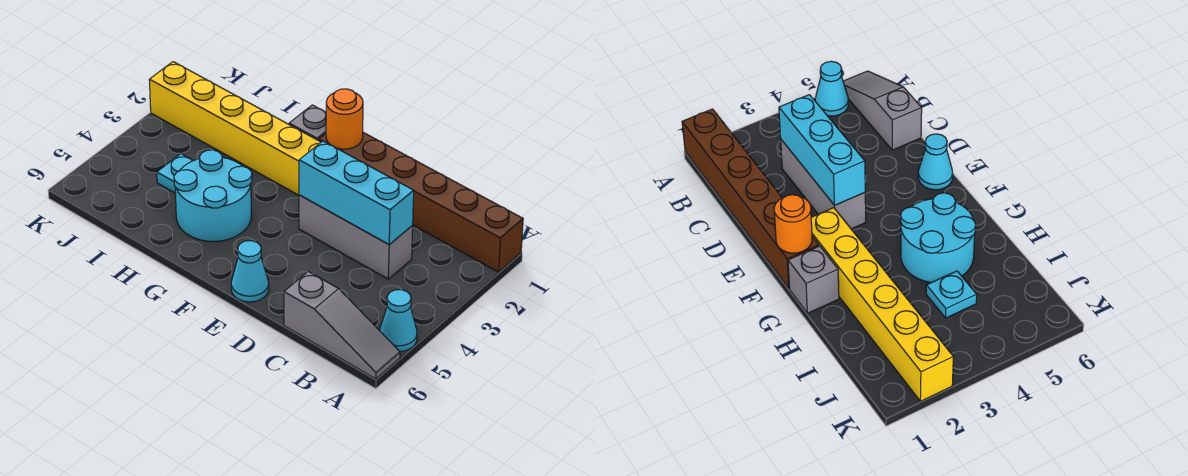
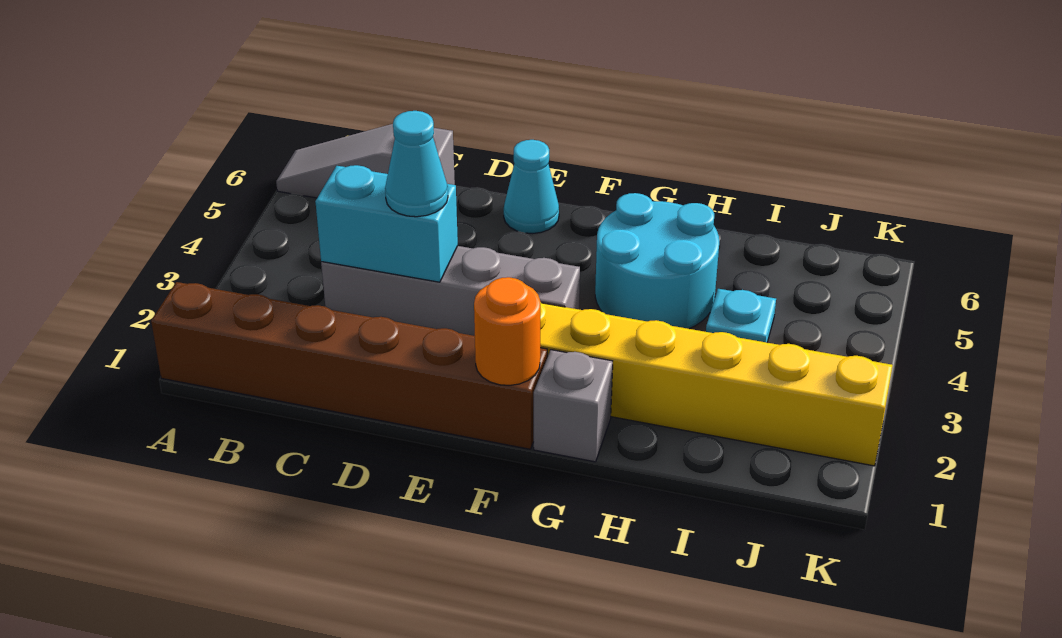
cyan 1x1 cone [379,290,417,351] -> cyan 1x1 cone moved to [385,111,448,217]
grey 1x3 brick [299,195,413,279] -> grey 1x4 brick [321,246,580,336]
cyan 1x3 brick [299,141,414,245] -> cyan 1x2 brick [315,165,458,282]

